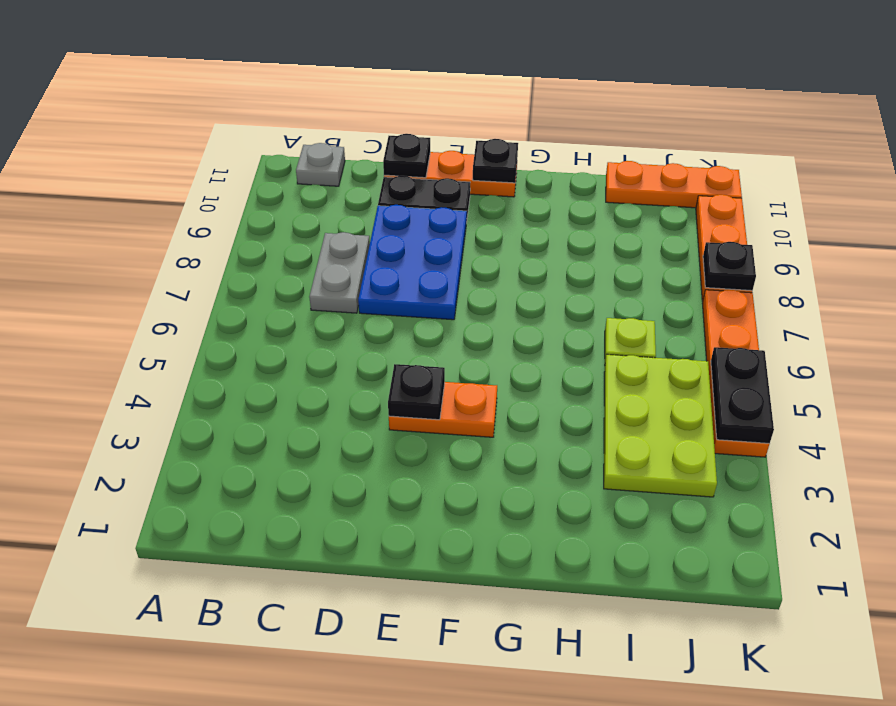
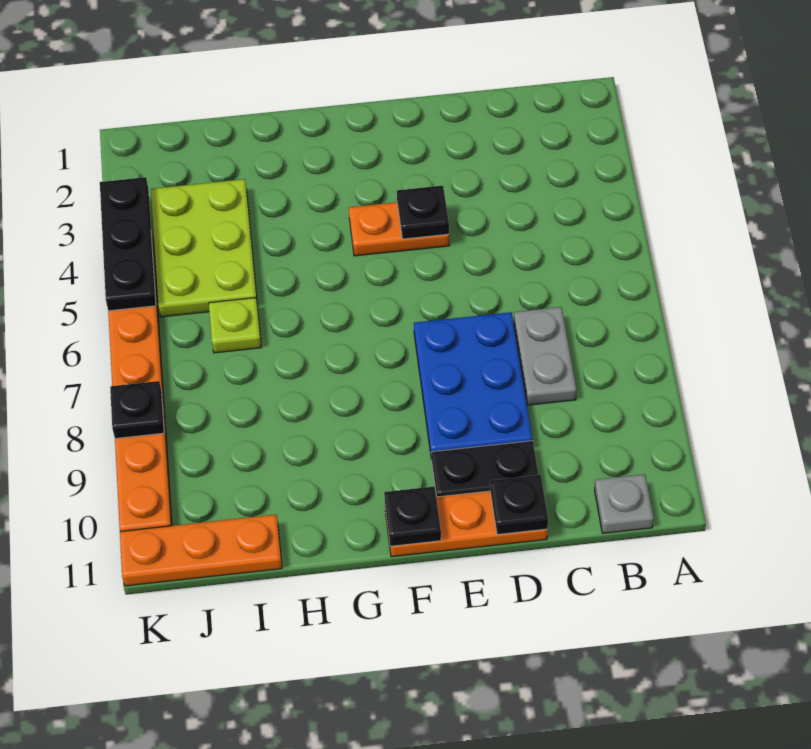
black 1x2 plate [711,347,774,444] -> black 1x3 plate [100,177,156,311]

